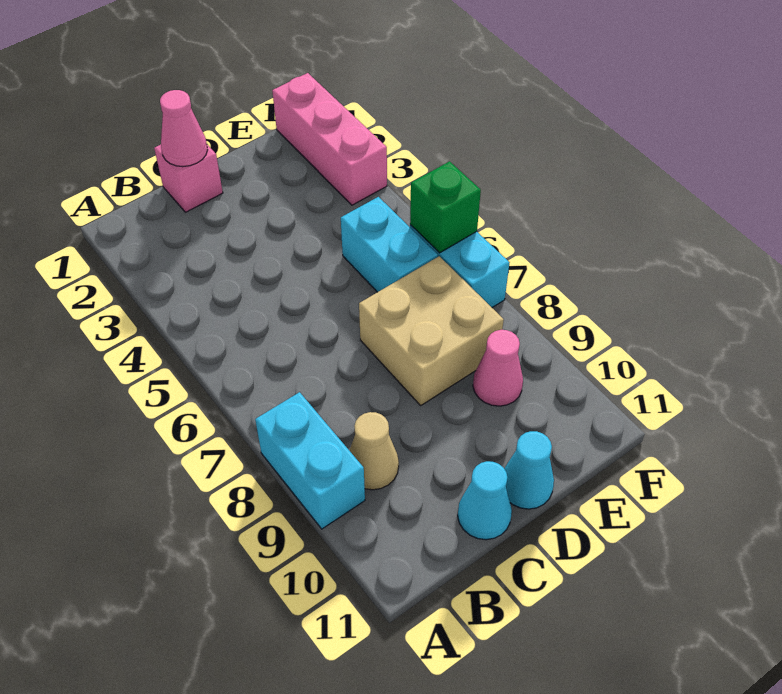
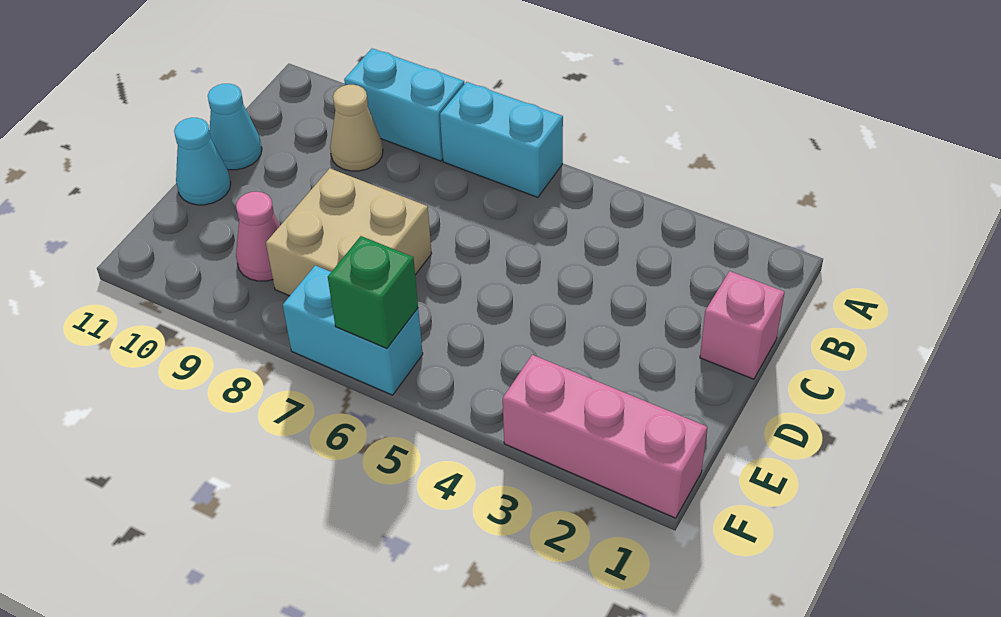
pink 1x1 cone [160,90,207,167] -> none
cyan 1x2 brick [341,197,438,292] -> cyan 1x2 brick moved to [440,82,563,197]

